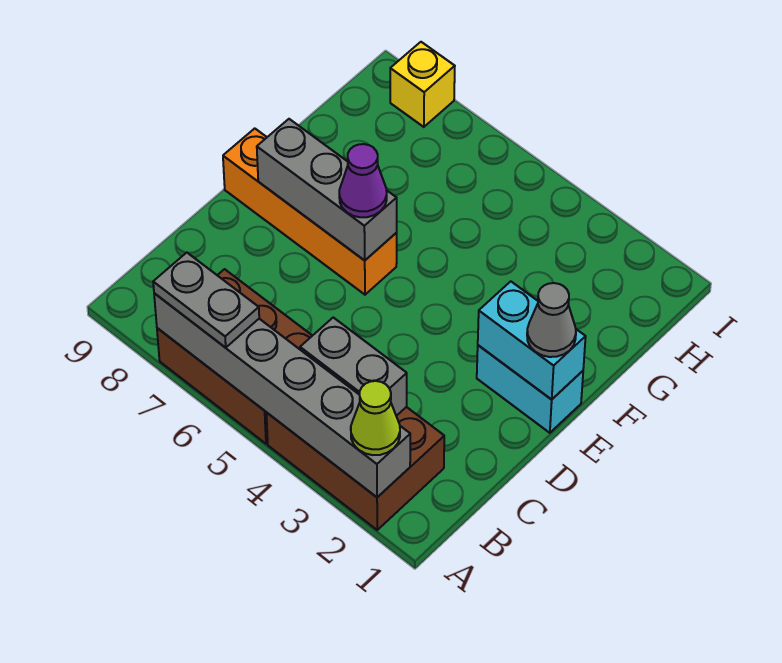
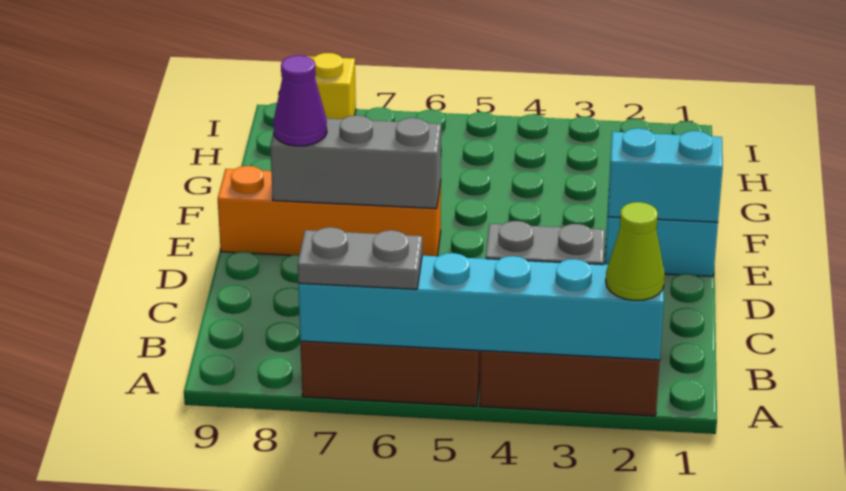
grey 1x6 brick [154,293,410,497] -> cyan 1x6 brick [298,253,664,360]
grey 1x1 cone [527,283,576,357] -> none
purple 1x1 cone [339,144,387,217] -> purple 1x1 cone moved to [274,55,327,146]

